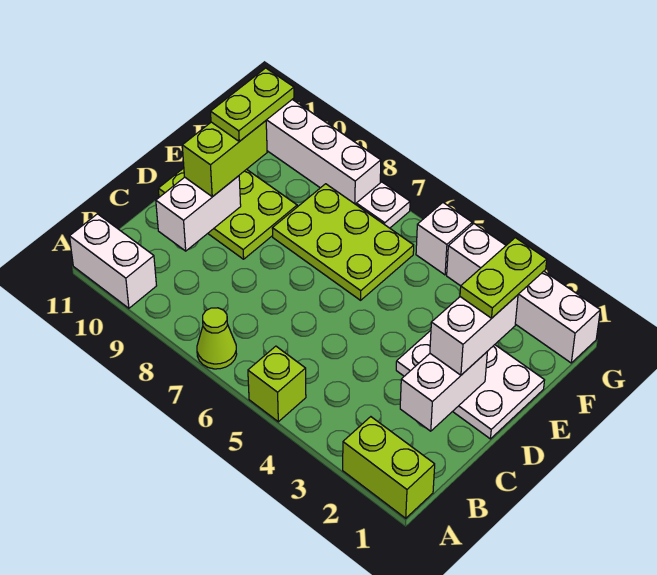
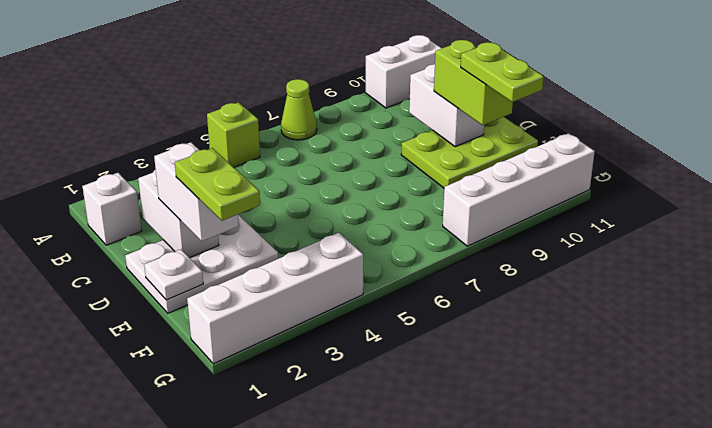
lime 1x2 brick [343,417,435,518] -> none
lime 2x3 plate [272,184,414,300] -> none
white 1x1 brick [416,203,472,275] -> white 1x1 brick moved to [82,173,142,245]
white 1x1 plate [356,182,410,228] -> white 1x1 plate moved to [144,249,203,300]

